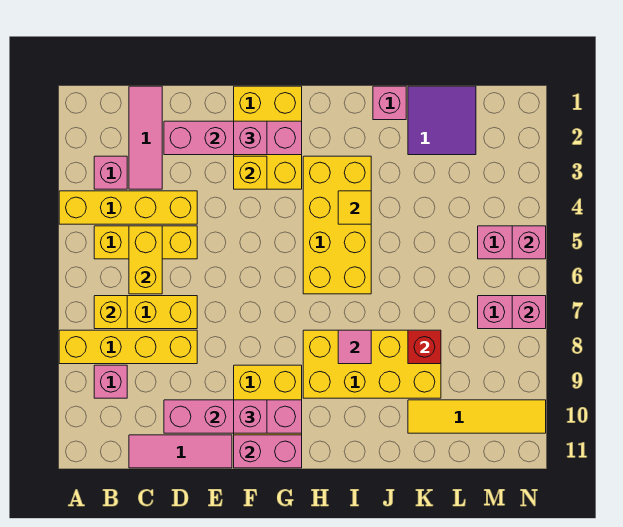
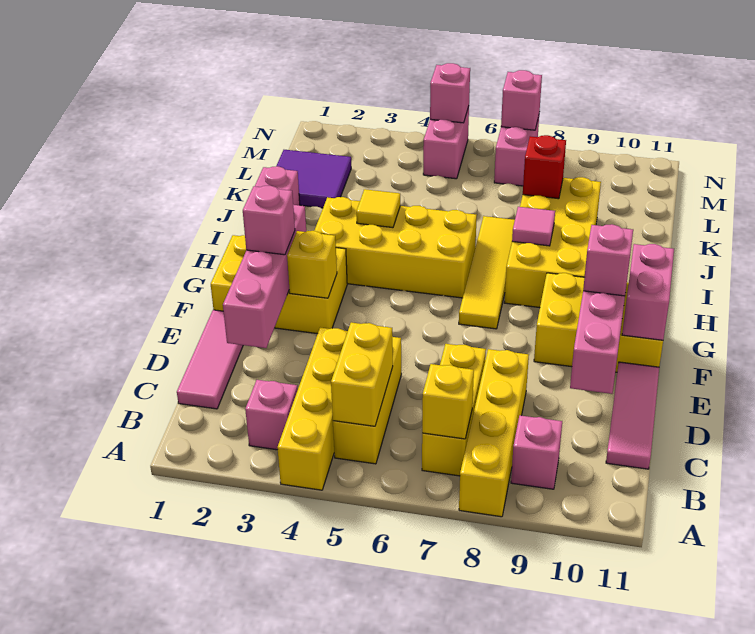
pink 1x3 tile [129,86,162,189] -> pink 1x3 tile turned to [177,310,243,409]
yellow 1x2 brick [129,226,162,294] -> yellow 1x2 brick turned to [331,322,393,426]
yellow 1x4 tile [408,400,546,433] -> yellow 1x4 tile moved to [459,216,515,329]

